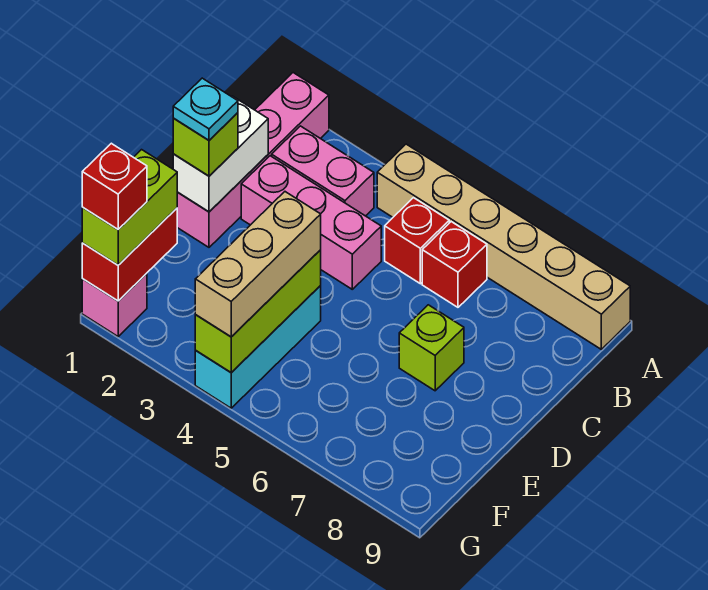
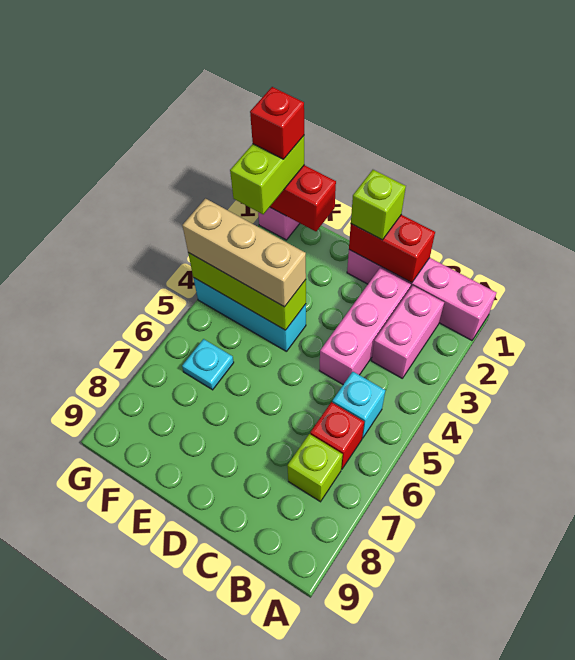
tan 1x6 brick [377,144,630,349] -> none
red 1x1 brick [385,198,449,284] -> cyan 1x1 brick [332,372,385,438]
white 1x2 brick [173,96,268,212] -> red 1x2 brick [349,215,435,283]
cyan 1x1 plate [173,78,238,140] -> cyan 1x1 plate moved to [182,339,234,390]
lime 1x1 brick [399,305,464,391] -> lime 1x1 brick moved to [287,434,343,502]
lime 1x2 brick [82,150,177,265] -> lime 1x2 brick turned to [230,136,304,214]

